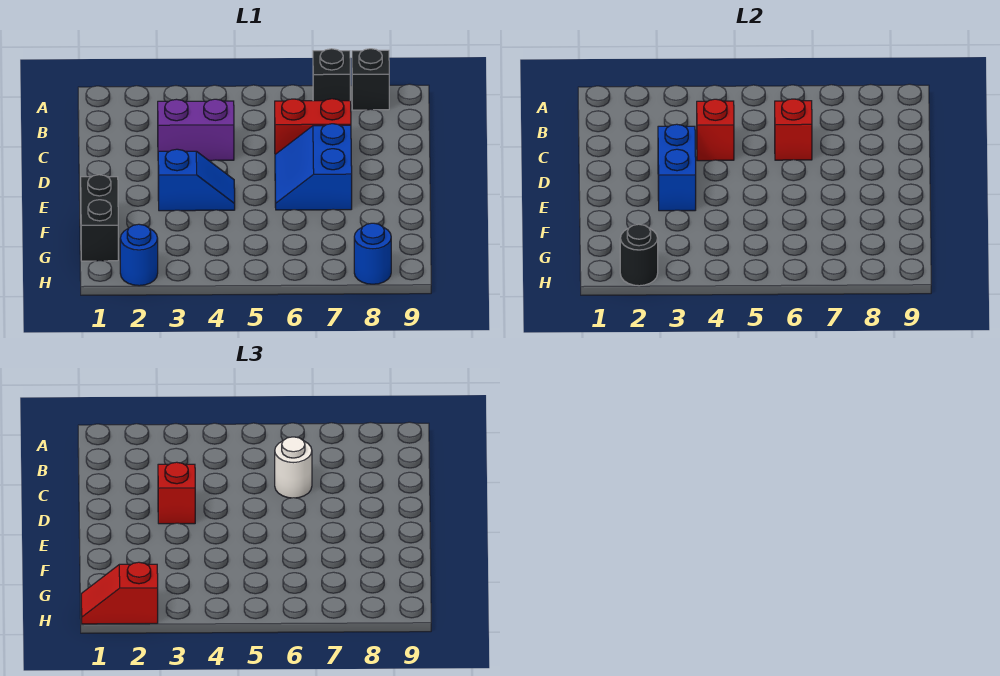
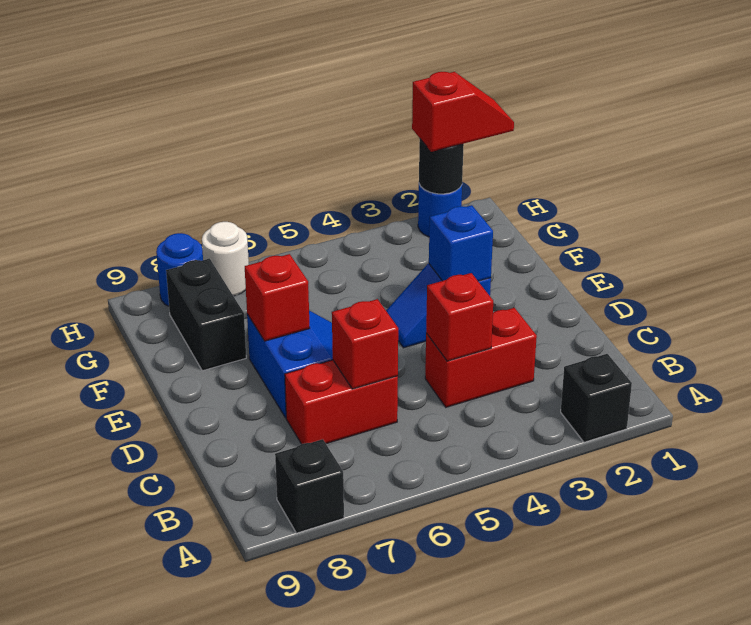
black 1x1 brick [313,49,350,101] -> black 1x1 brick moved to [561,354,632,442]
purple 1x2 brick [158,99,234,161] -> red 1x2 brick [425,308,537,407]
white 1x1 round brick [275,437,312,498] -> white 1x1 round brick moved to [202,222,249,296]
blue 1x2 brick [658,124,696,211] -> blue 1x1 brick [429,205,493,281]
red 1x1 brick [158,462,195,524] -> red 1x1 brick moved to [245,254,310,341]
black 1x2 brick [81,175,118,261] -> black 1x2 brick moved to [166,259,246,371]

